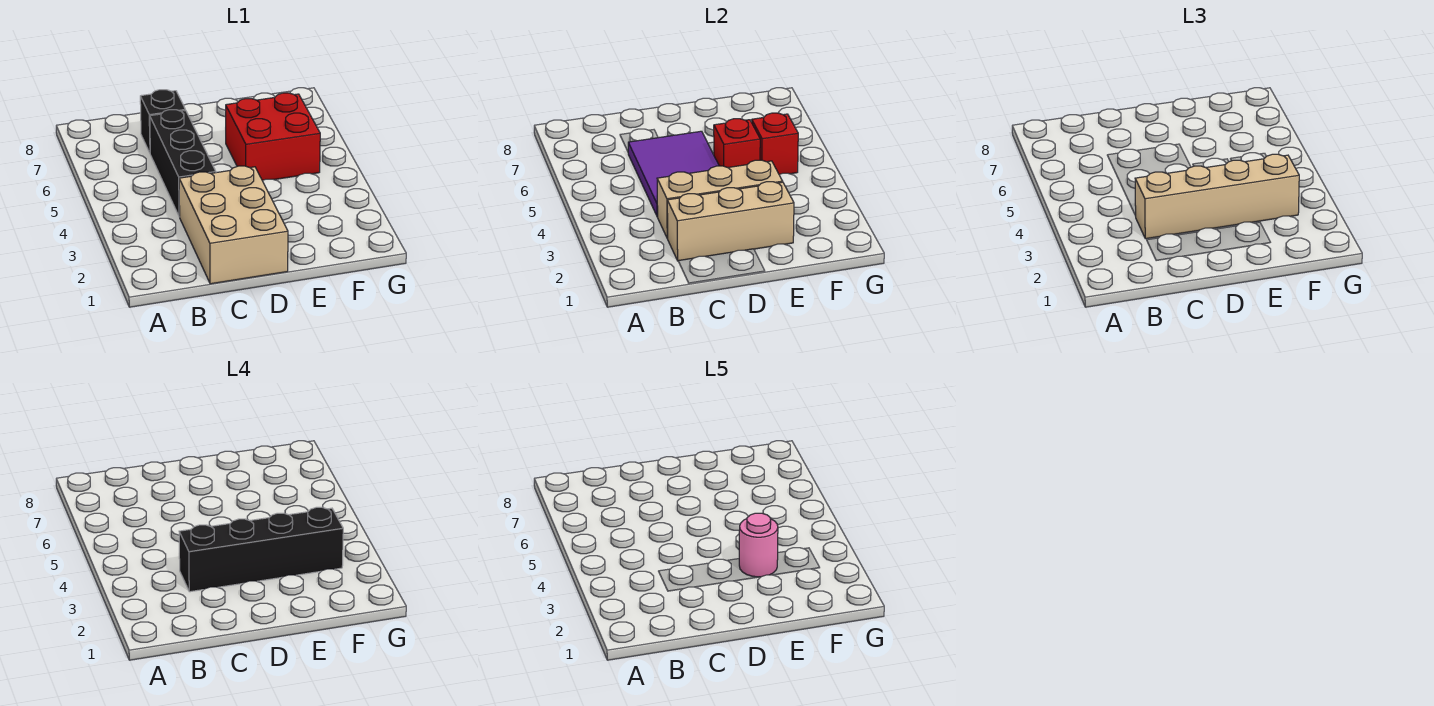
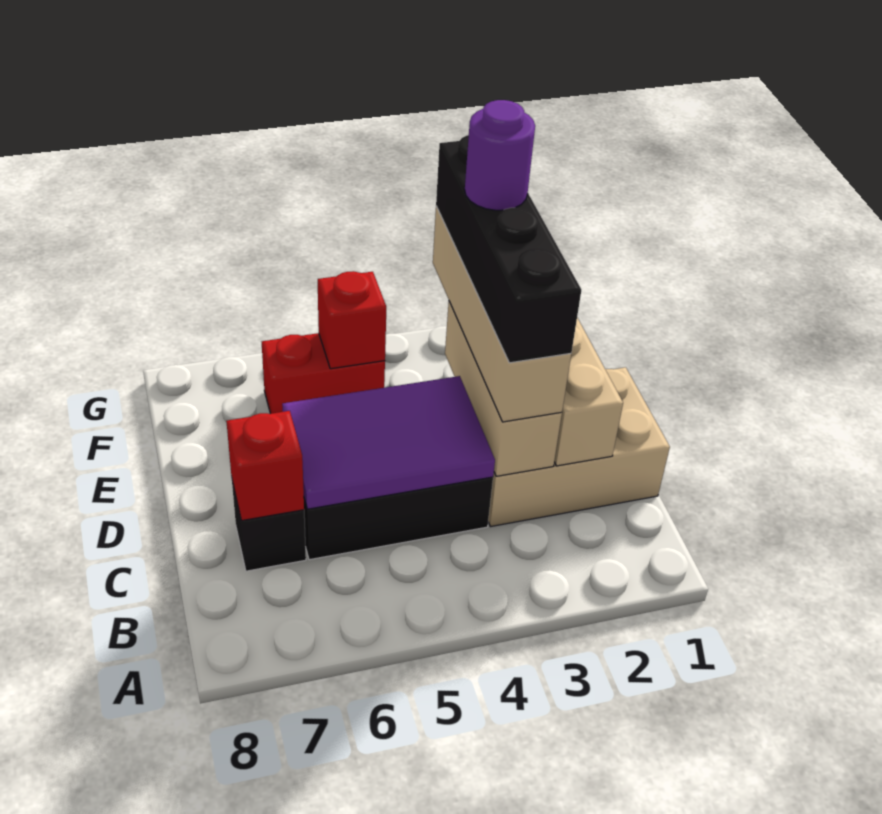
pink 1x1 round brick [739,513,778,577] -> purple 1x1 round brick [465,100,535,210]
red 2x2 brick [226,93,320,180] -> red 1x2 brick [262,333,385,414]
red 1x1 brick [714,119,760,168] -> red 1x1 brick moved to [226,411,304,521]

